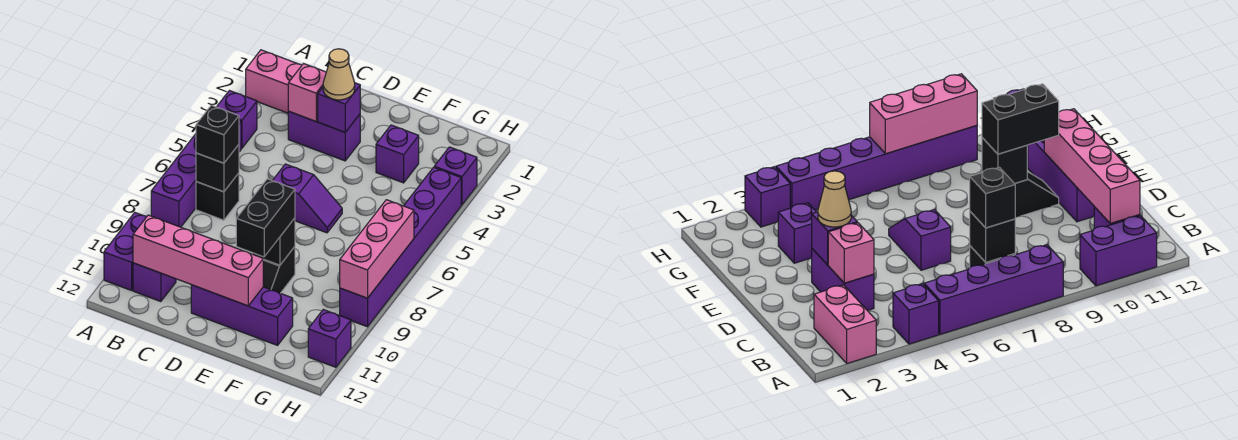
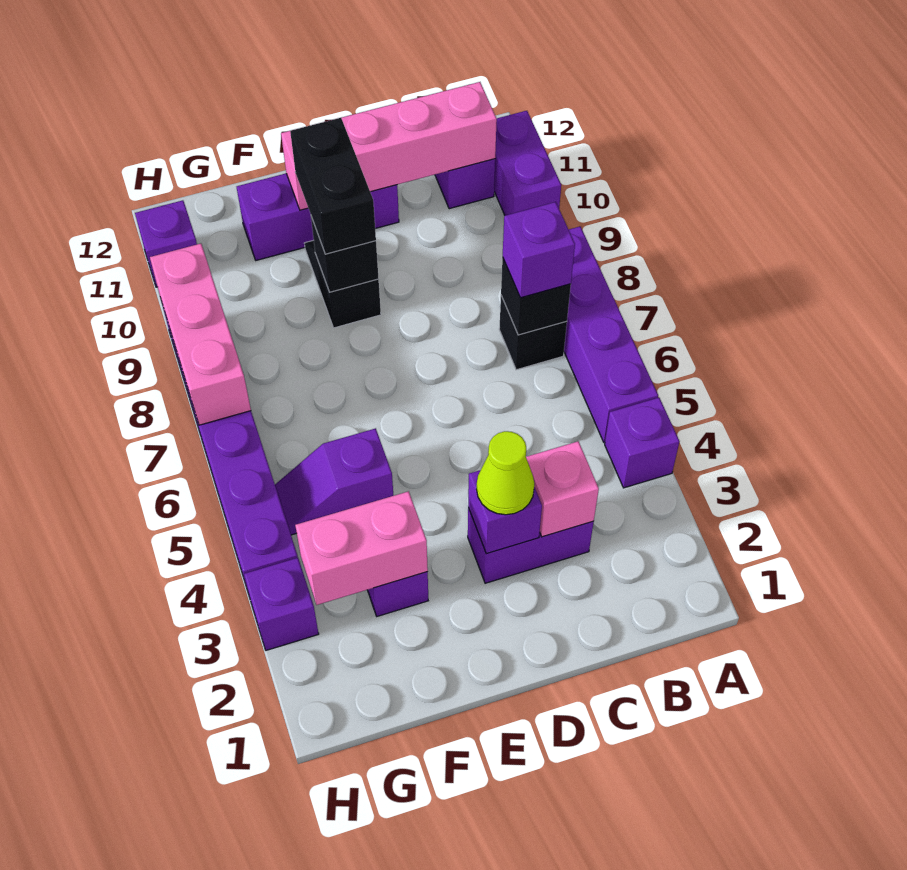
pink 1x2 brick [246,50,302,113] -> pink 1x2 brick moved to [295,491,428,605]
black 1x1 brick [196,105,239,163] -> purple 1x1 brick [503,202,575,298]
tan 1x1 cone [323,49,355,100] -> lime 1x1 cone [477,431,534,515]
purple 1x2 slope [272,164,342,233] -> purple 1x2 slope moved to [275,428,393,535]

